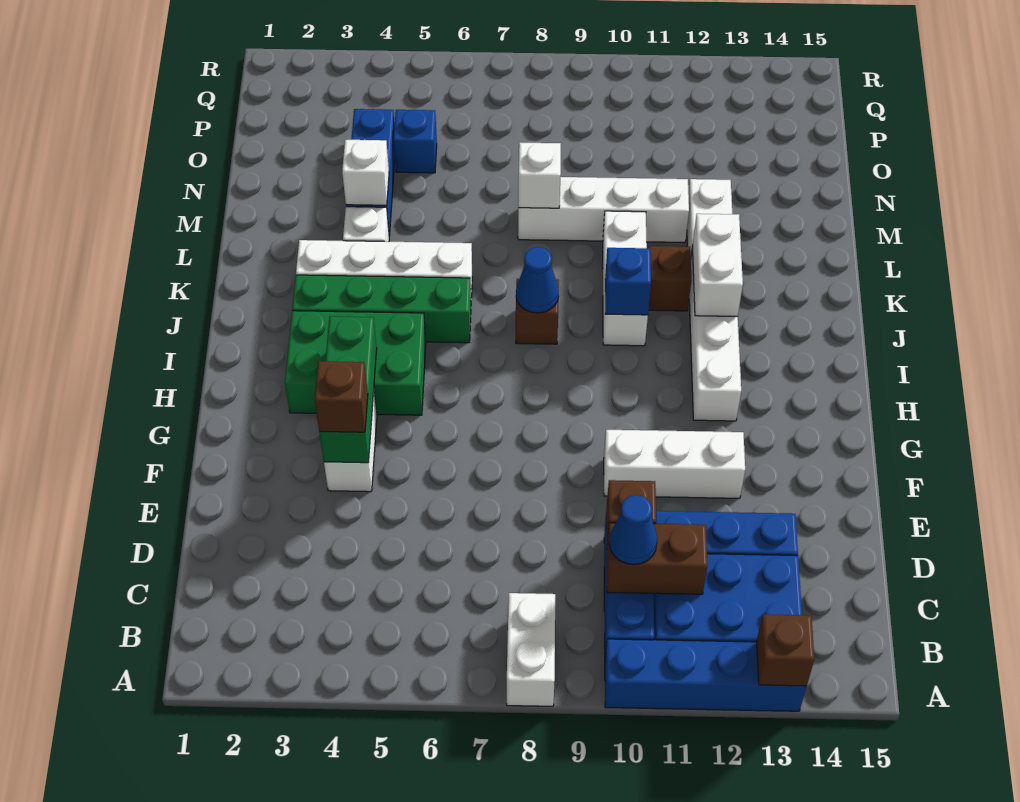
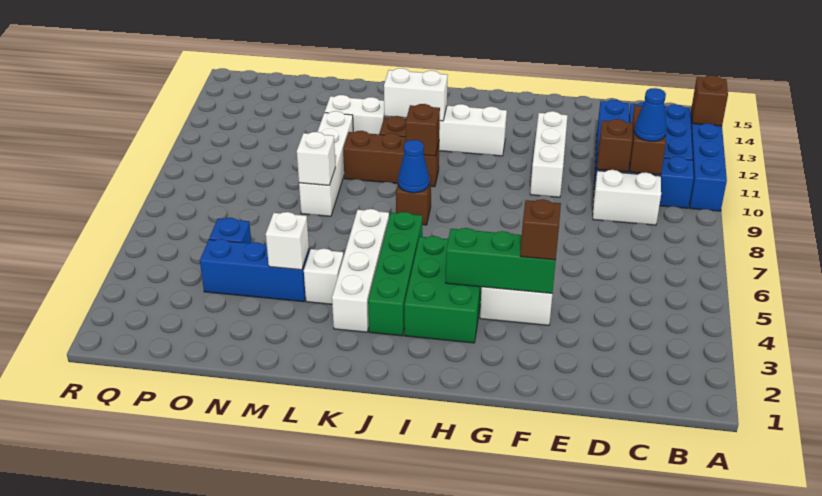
white 1x2 brick [507,593,555,706] -> white 1x2 brick moved to [593,170,661,225]
white 1x3 brick [603,211,648,346] -> brown 1x3 brick [343,131,439,187]
blue 1x1 brick [605,248,651,315] -> brown 1x1 brick [405,104,440,156]

